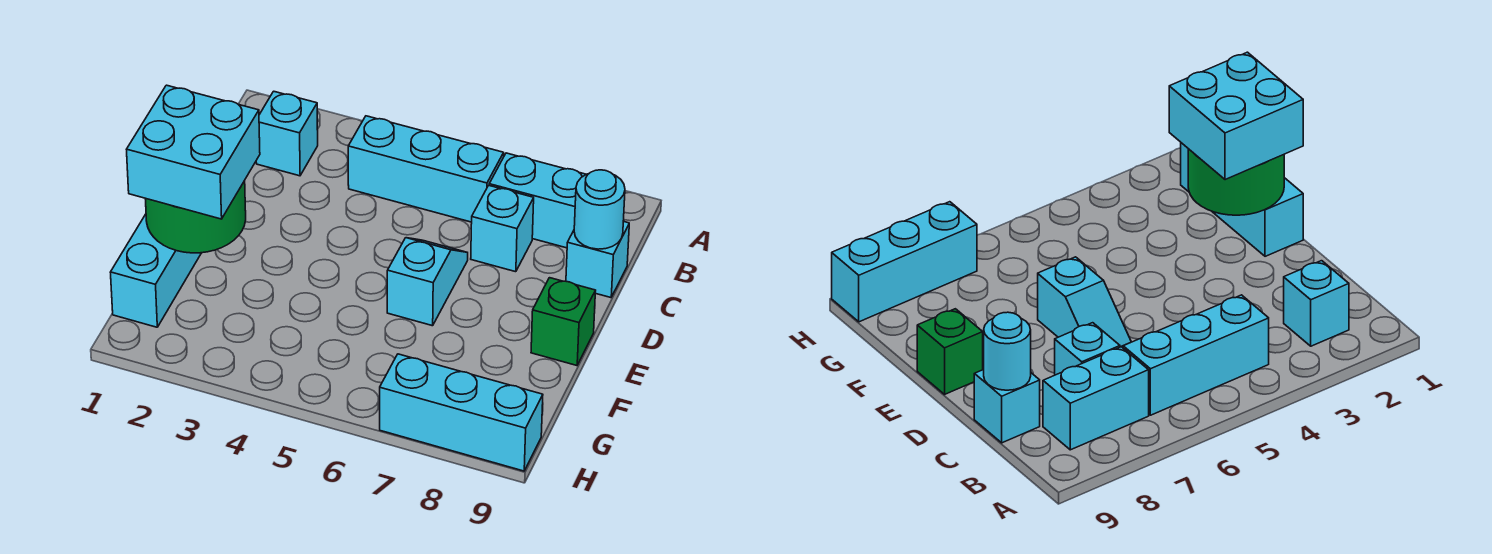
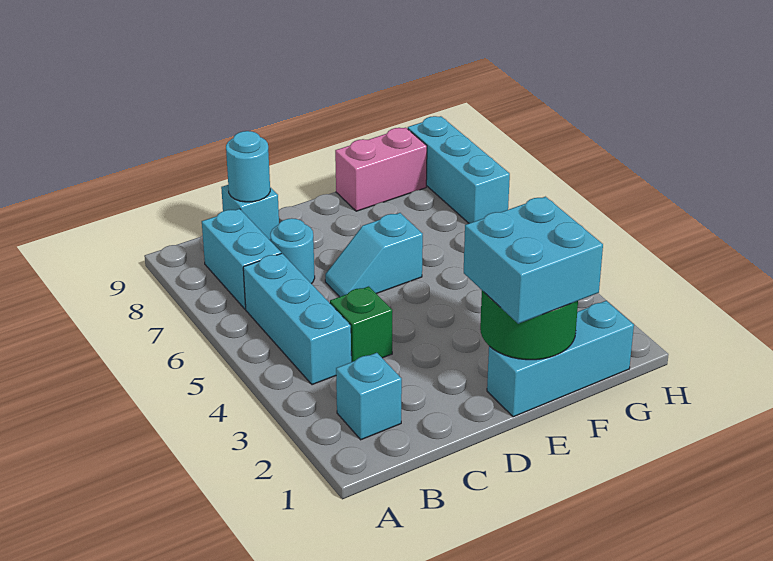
cyan 1x1 brick [471,186,534,272] -> cyan 1x1 round brick [270,218,315,284]
green 1x1 brick [531,278,596,366] -> green 1x1 brick moved to [330,286,392,362]
none -> pink 1x2 brick [335,128,427,211]

